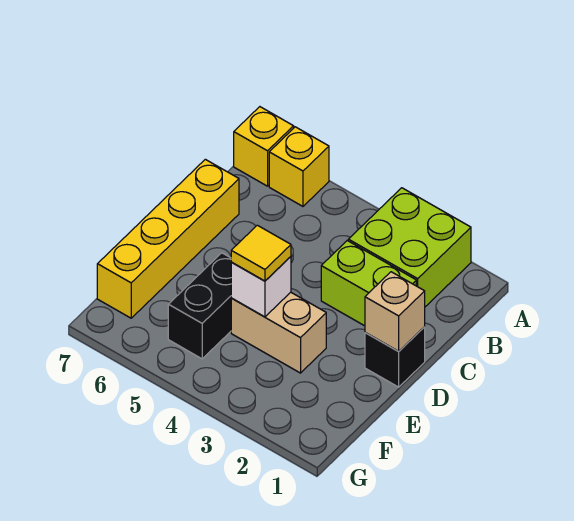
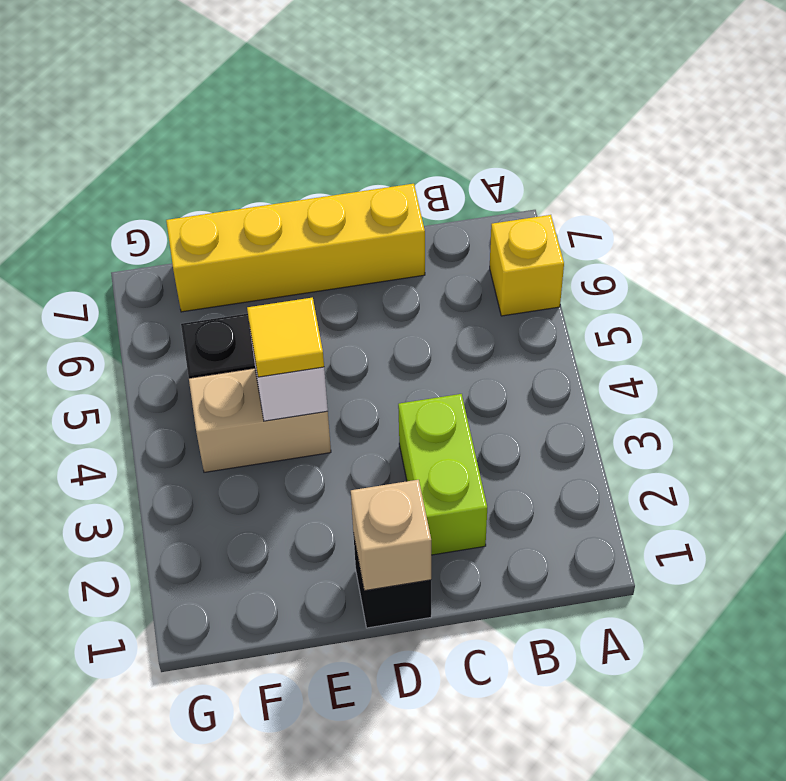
lime 2x2 brick [348,188,471,307] -> none
yellow 1x1 brick [234,107,294,186] -> none
tan 1x2 brick [231,292,326,373] -> tan 1x2 brick turned to [189,368,331,472]

